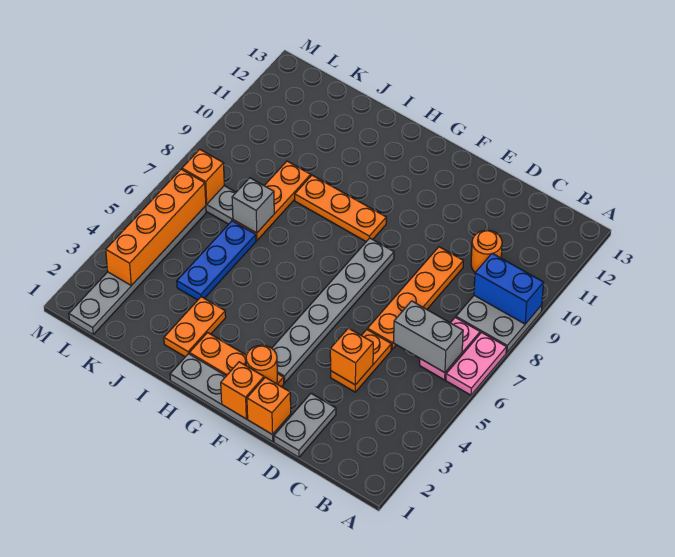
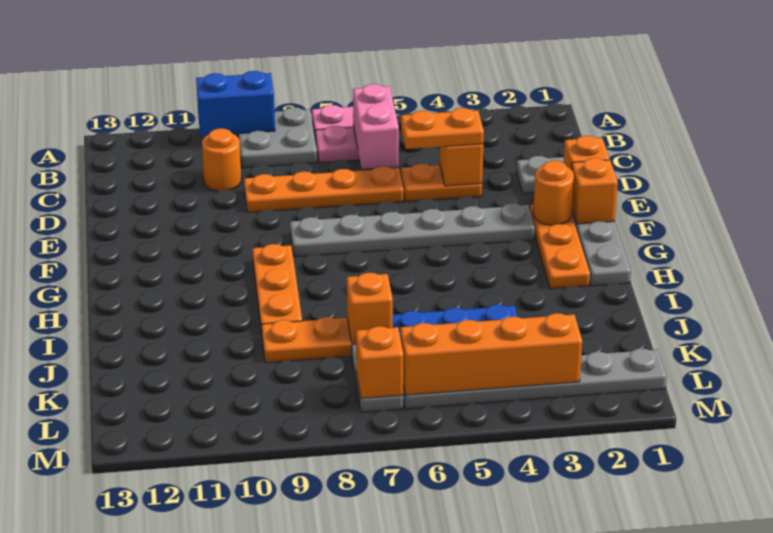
blue 1x2 brick [474,253,544,324] -> blue 1x2 brick turned to [196,71,275,136]
grey 1x2 brick [394,301,463,373] -> pink 1x2 brick [353,84,399,169]
orange 1x2 plate [164,297,226,357] -> orange 1x2 plate moved to [401,108,484,149]
grey 1x1 brick [232,178,274,233] -> orange 1x1 brick [347,273,393,343]

